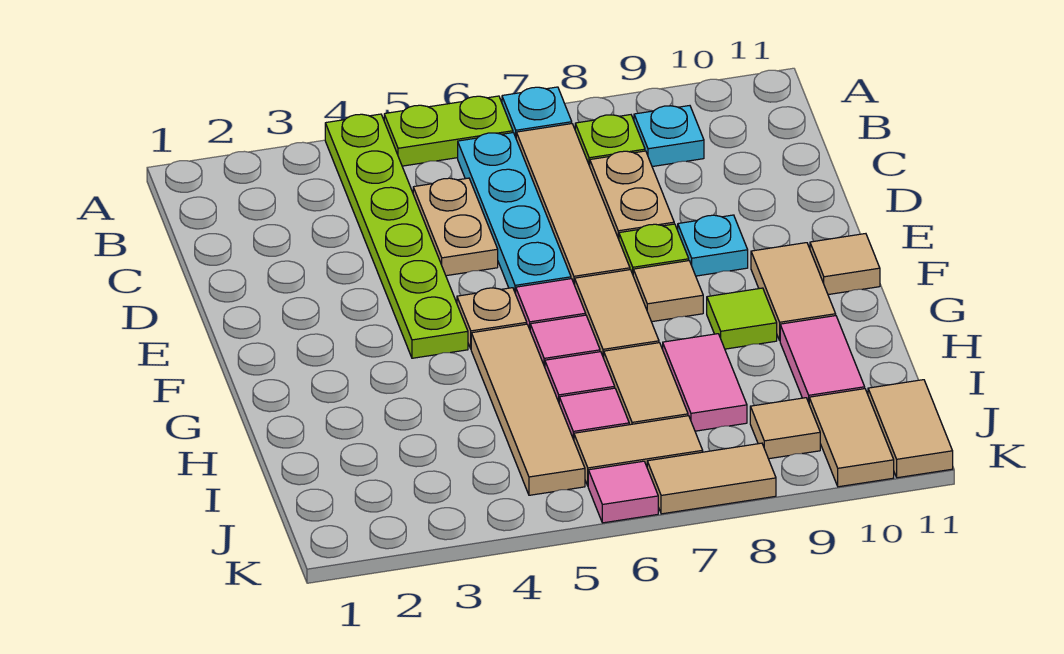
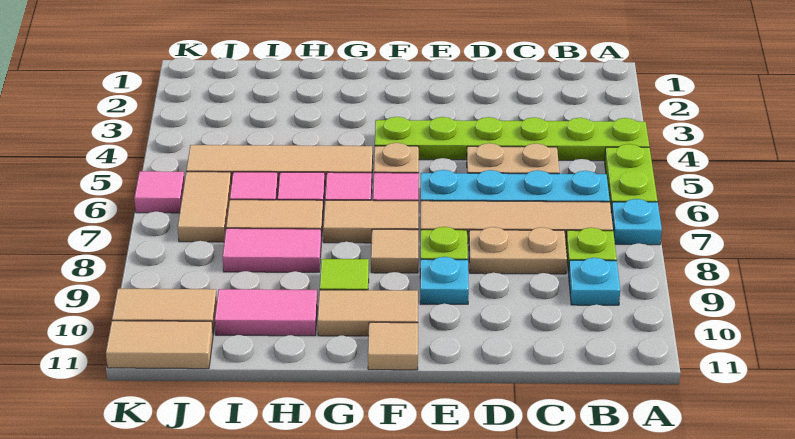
tan 1x1 tile [750,398,820,459] -> none
tan 1x2 tile [647,443,776,514] -> none

